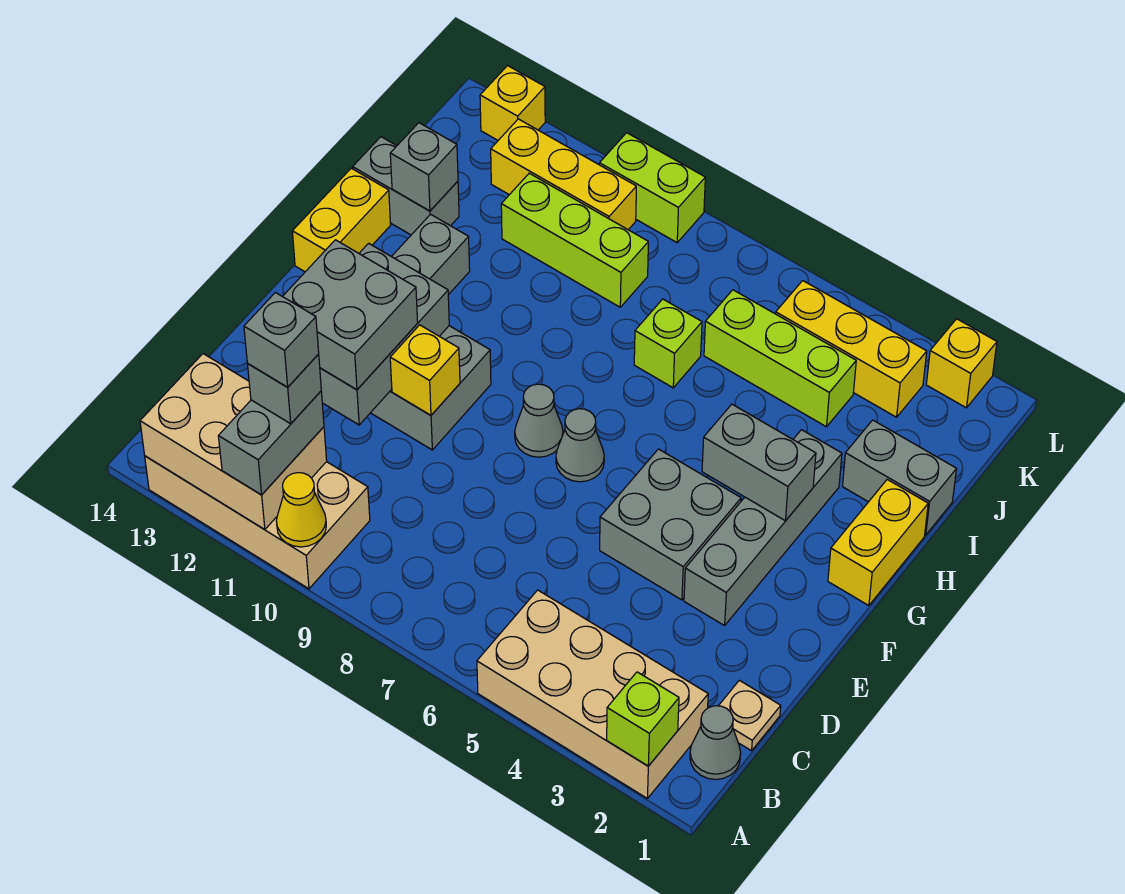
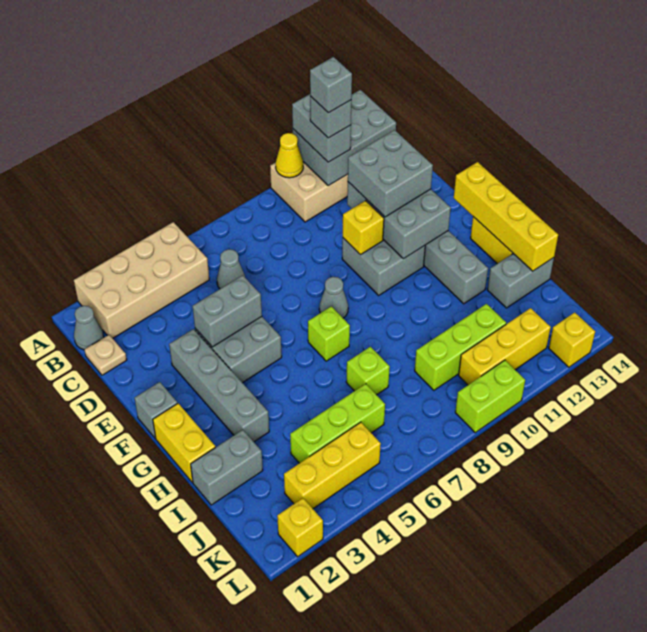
lime 1x1 brick [607,672,679,766] -> lime 1x1 brick moved to [308,306,350,361]
tan 2x3 brick [140,354,327,530] -> grey 2x3 brick [293,90,396,186]
grey 1x1 cone [556,409,604,482] -> grey 1x1 cone moved to [217,249,245,289]
none -> yellow 1x4 brick [454,162,558,271]
grey 1x2 brick [702,404,816,521] -> grey 1x2 brick moved to [193,275,262,347]
grey 1x1 brick [390,123,458,211] -> grey 1x1 brick moved to [134,382,177,438]

